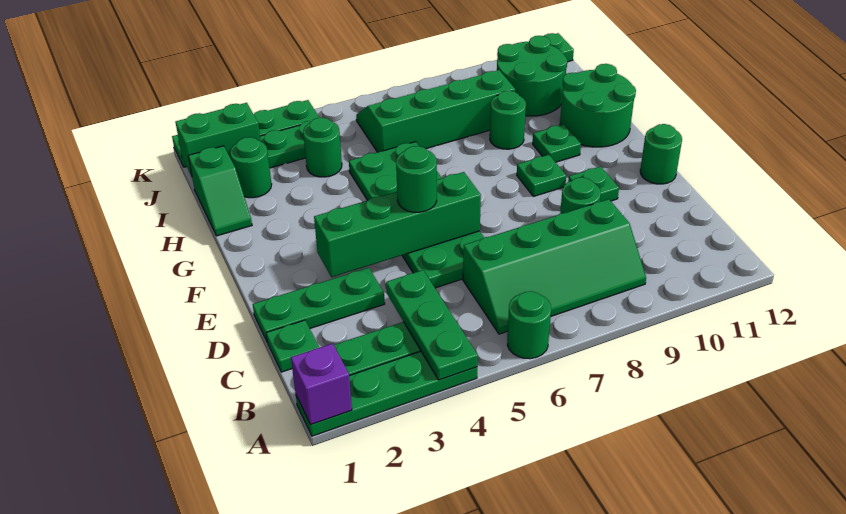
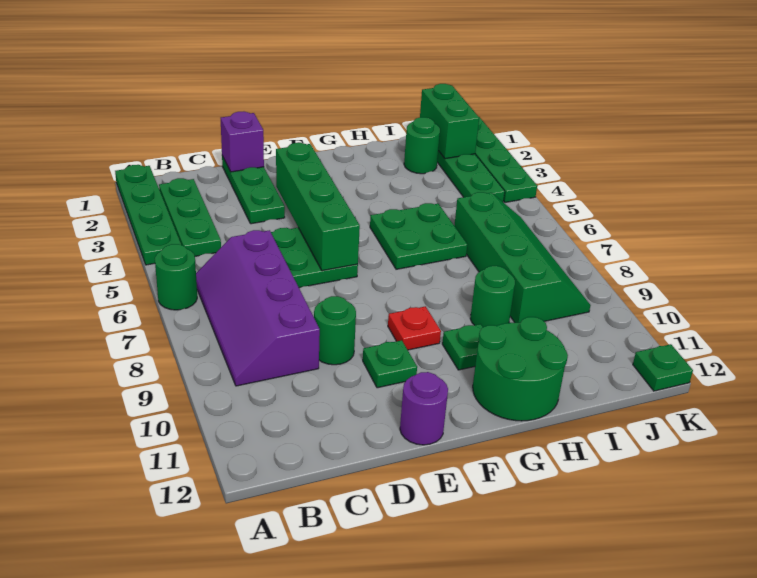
purple 1x1 brick [291,343,352,425] -> purple 1x1 brick moved to [221,112,264,172]
green 1x3 plate [386,270,478,380] -> none
green 2x4 slope [463,199,646,334] -> purple 2x4 slope [196,230,320,386]
green 1x1 plate [266,320,319,372] -> none
green 1x1 round brick [396,146,437,212] -> none
green 1x1 round brick [640,124,682,184] -> purple 1x1 round brick [400,372,448,445]
green 1x1 plate [517,155,566,196] -> red 1x1 plate [388,306,441,350]
green 1x2 slope [188,146,252,236] -> none
green 1x1 round brick [303,117,342,177] -> none
green 2x2 round brick [497,36,567,116] -> none

